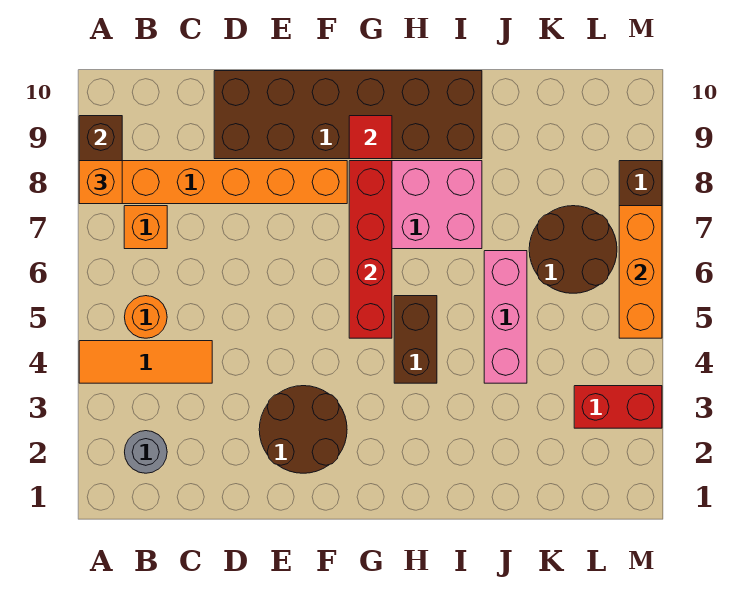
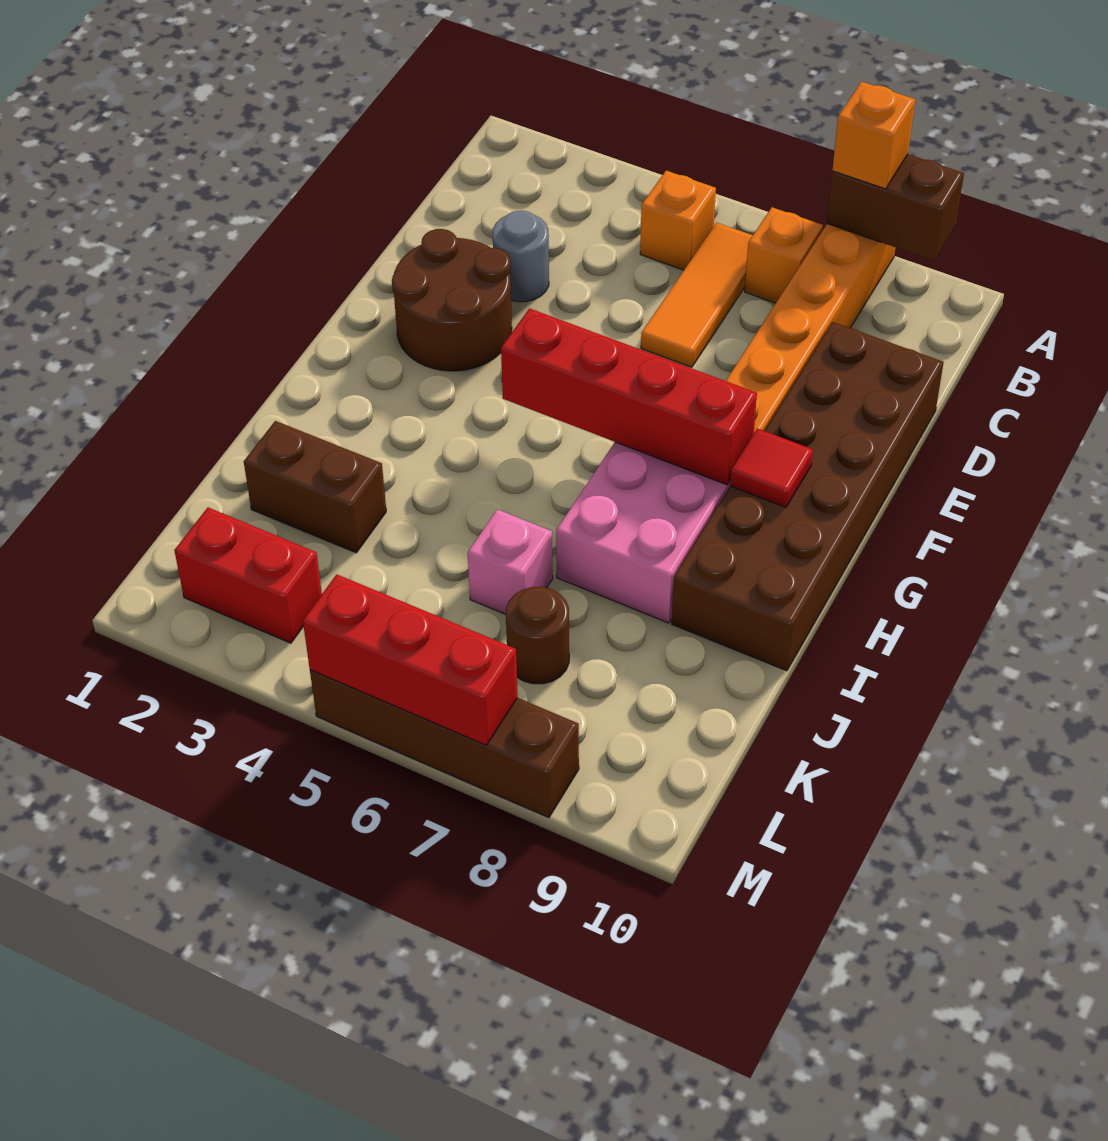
orange 1x3 tile [79,341,212,383] -> orange 1x3 tile moved to [641,223,753,367]
grey 1x1 round brick [125,431,167,473] -> grey 1x1 round brick moved to [493,211,549,302]
orange 1x1 round brick [125,296,167,338] -> orange 1x1 brick [640,171,716,270]
brown 1x2 brick [394,296,437,383] -> brown 1x2 brick moved to [244,421,386,553]
pink 1x3 brick [484,251,527,383] -> pink 1x1 brick [468,509,553,614]
brown 2x2 round brick [529,206,617,293] -> brown 1x1 round brick [506,587,569,684]
red 1x2 brick [574,386,662,428] -> red 1x2 brick turned to [174,507,322,643]
orange 1x3 brick [619,206,662,338] -> red 1x3 brick [303,574,518,745]

